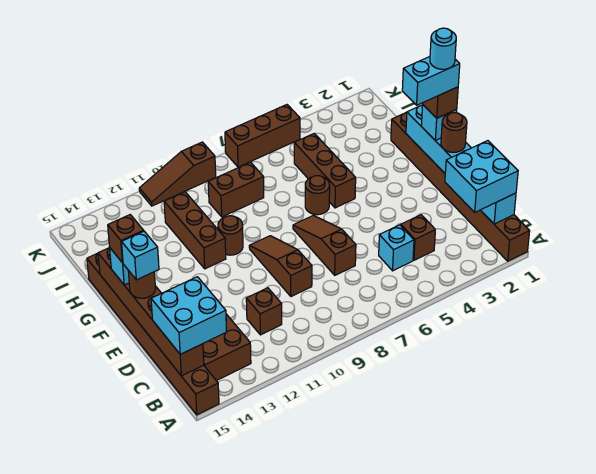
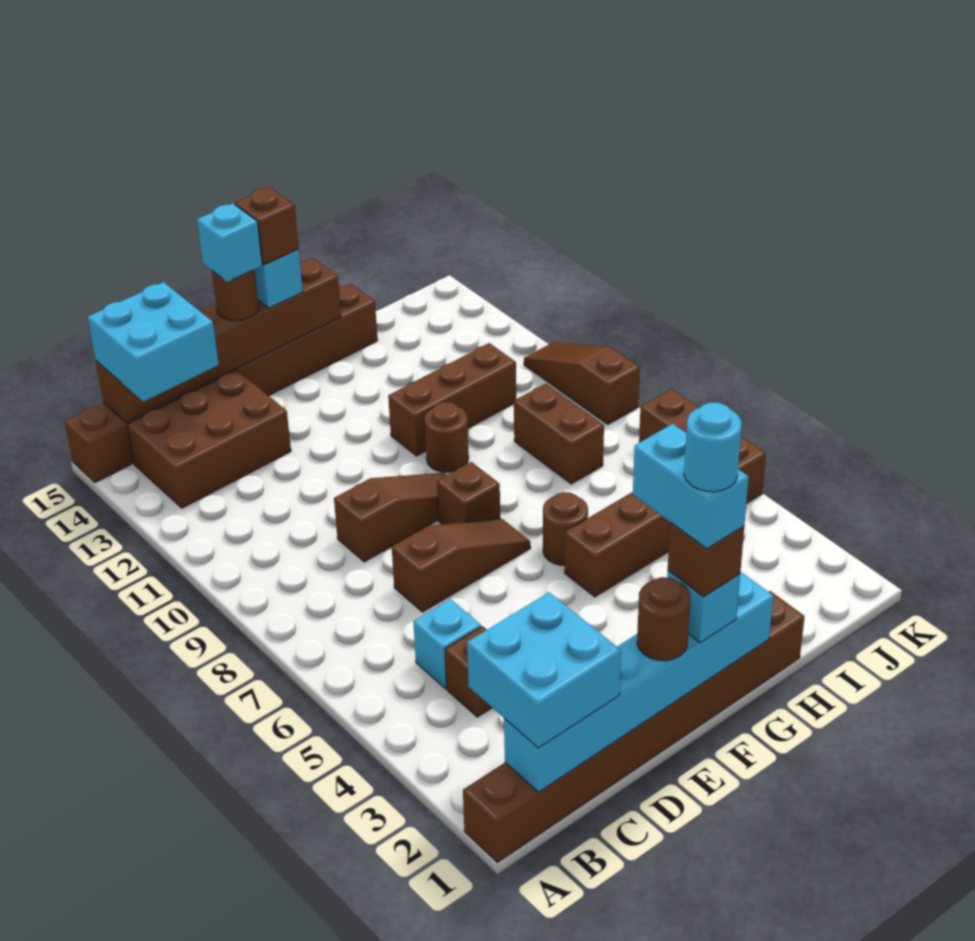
brown 1x1 brick [246,288,282,335] -> brown 1x1 brick moved to [437,462,500,524]

